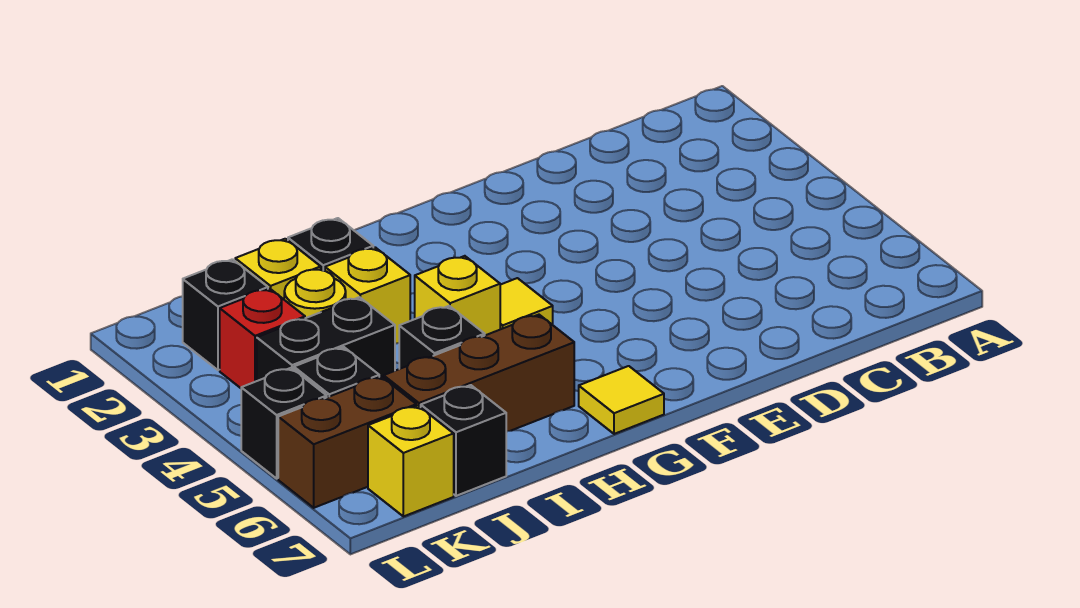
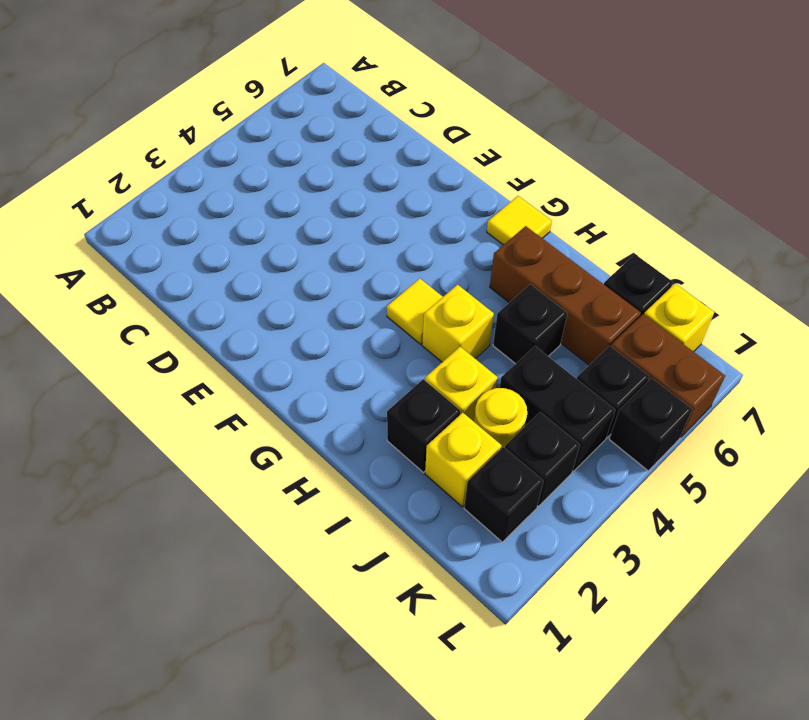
red 1x1 brick [220,289,305,388] -> black 1x1 brick [505,412,580,506]

